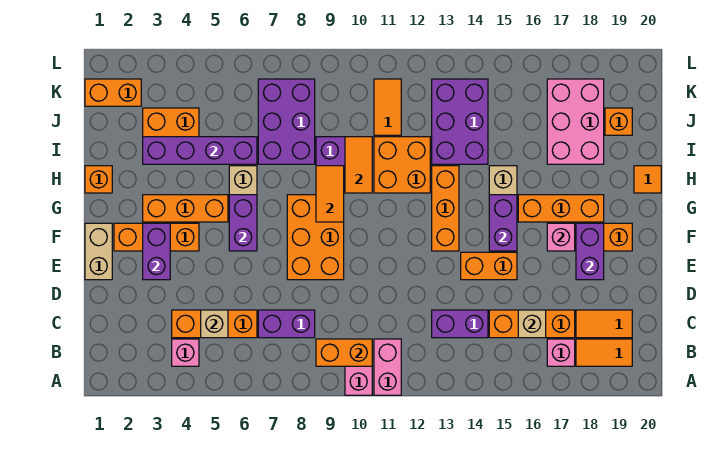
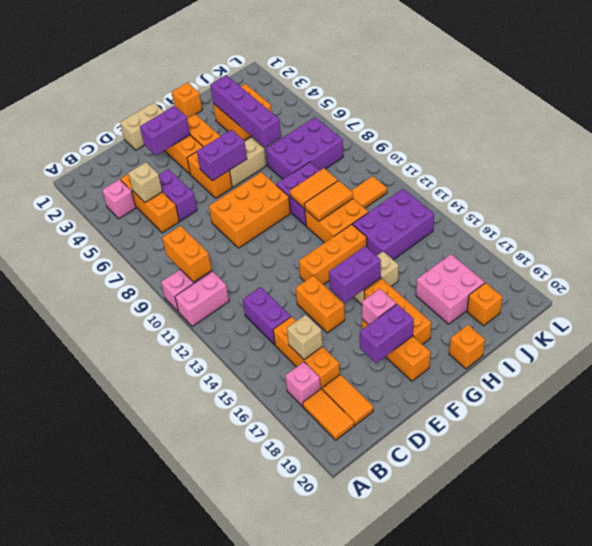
purple 1x2 brick [258,310,315,338] -> purple 1x2 brick moved to [159,169,197,221]
orange 1x2 tile [316,166,344,222] -> orange 1x2 tile moved to [304,181,353,221]
orange 1x1 tile [634,166,661,193] -> orange 1x1 brick [449,325,485,369]
pink 2x3 brick [547,79,604,164] -> pink 2x2 brick [416,254,485,324]
orange 1x2 brick [85,79,141,106] -> orange 1x2 brick moved to [187,152,232,198]

